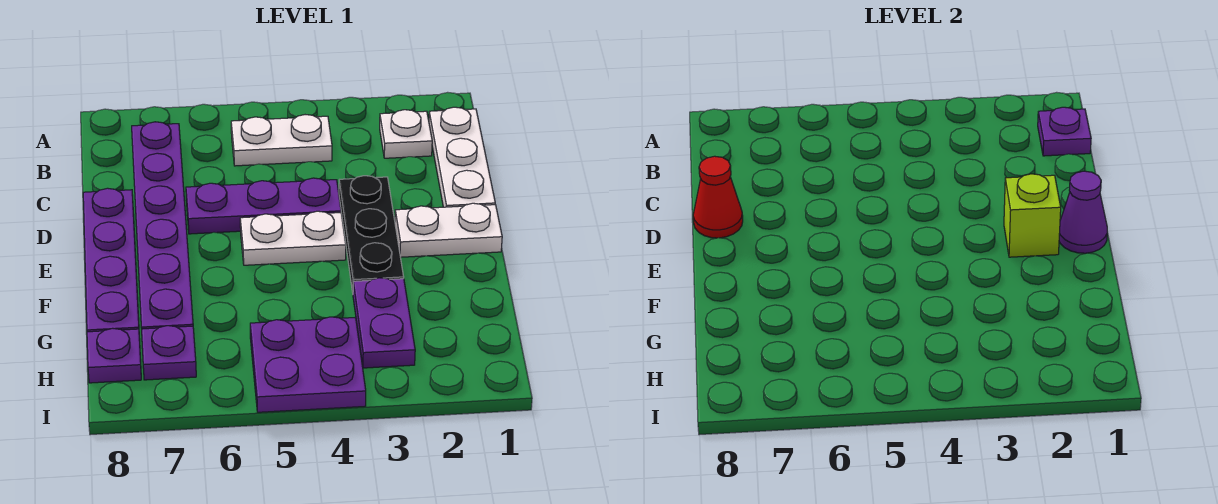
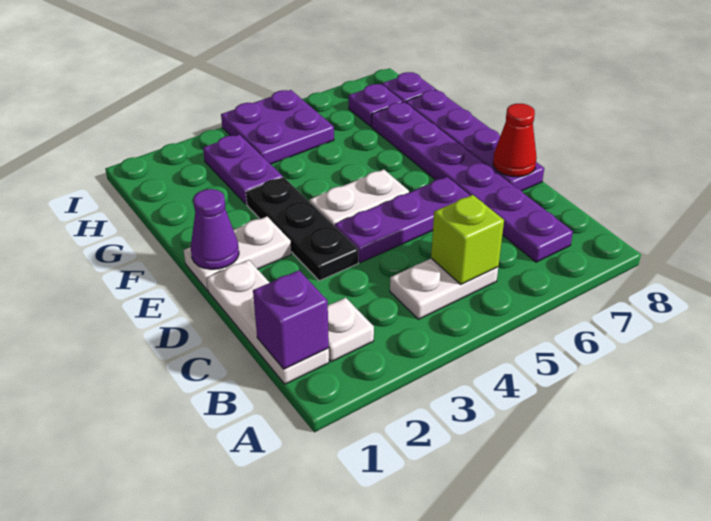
purple 1x1 plate [1038,107,1091,156] -> purple 1x1 brick [253,270,329,369]
lime 1x1 brick [1004,174,1061,257] -> lime 1x1 brick moved to [431,195,504,284]

